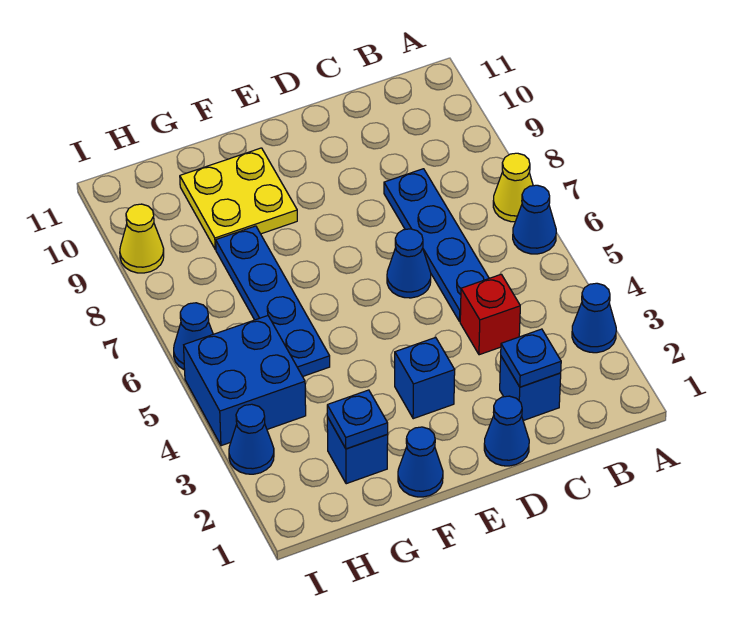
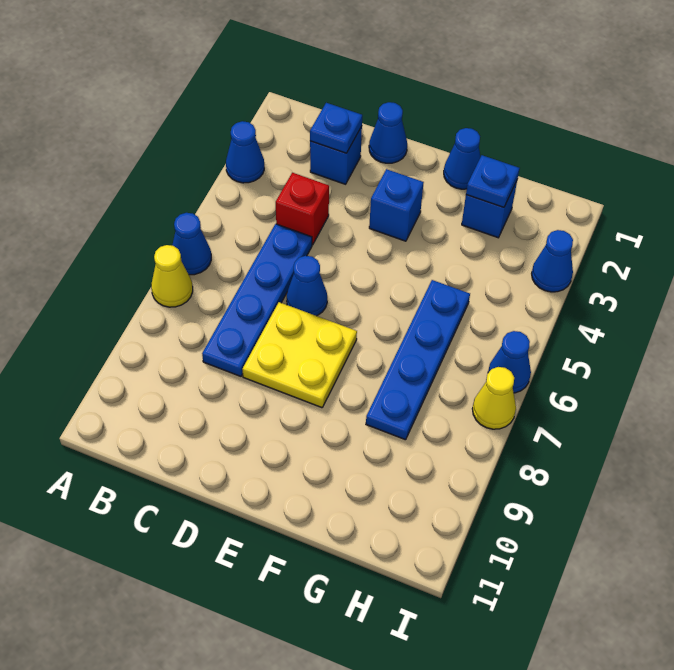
yellow 2x2 plate [180,148,297,249] -> yellow 2x2 plate moved to [242,302,357,408]
blue 2x2 brick [184,316,306,446] -> none
yellow 1x1 cone [120,204,164,273] -> yellow 1x1 cone moved to [472,367,516,429]

